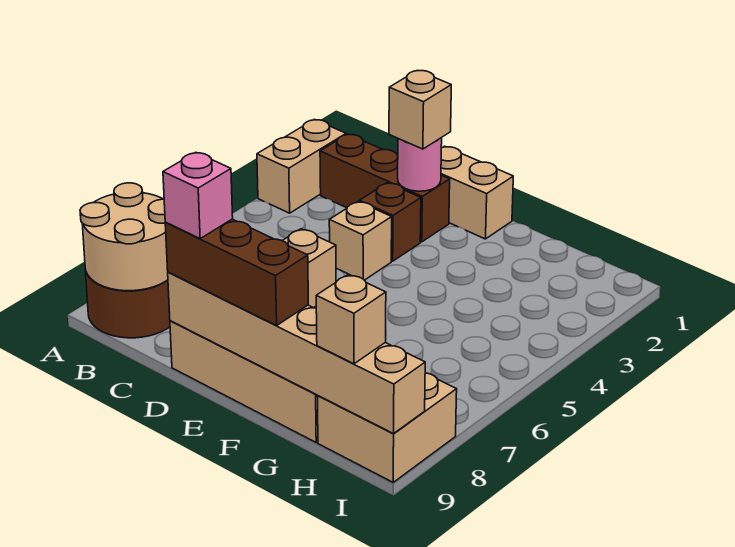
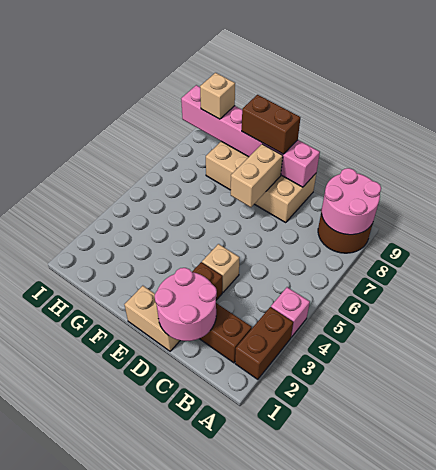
tan 1x2 brick [257,119,346,213] -> brown 1x2 brick [235,307,293,379]
tan 2x2 round brick [80,183,168,291] -> pink 2x2 round brick [322,168,381,235]
pink 1x1 round brick [398,138,442,191] -> pink 2x2 round brick [155,268,217,341]
tan 1x1 brick [389,71,451,149] -> none
tan 1x6 brick [168,272,425,434] -> pink 1x6 brick [181,85,320,187]
brown 1x3 brick [165,219,308,325] -> brown 1x2 brick [242,95,300,154]
pink 1x1 brick [163,152,233,238] -> pink 1x1 brick moved to [271,287,310,337]
tan 2x2 brick [317,373,457,482] -> none

